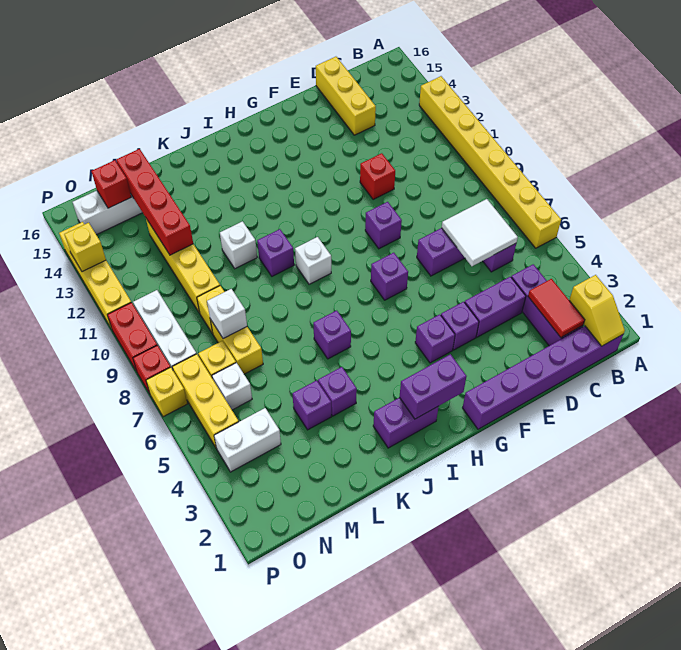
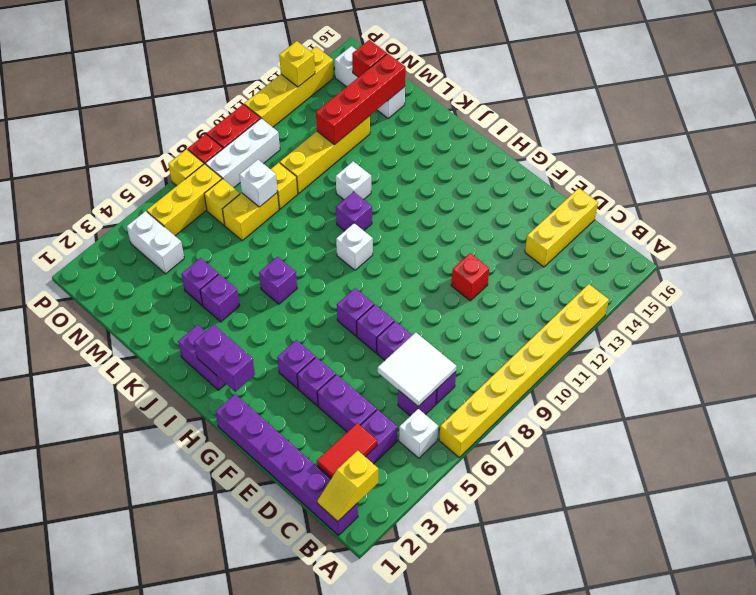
purple 1x1 brick [365,202,402,249] -> purple 1x1 brick moved to [357,305,394,353]
white 1x1 brick [212,363,252,410] -> white 1x1 brick moved to [399,409,438,458]

